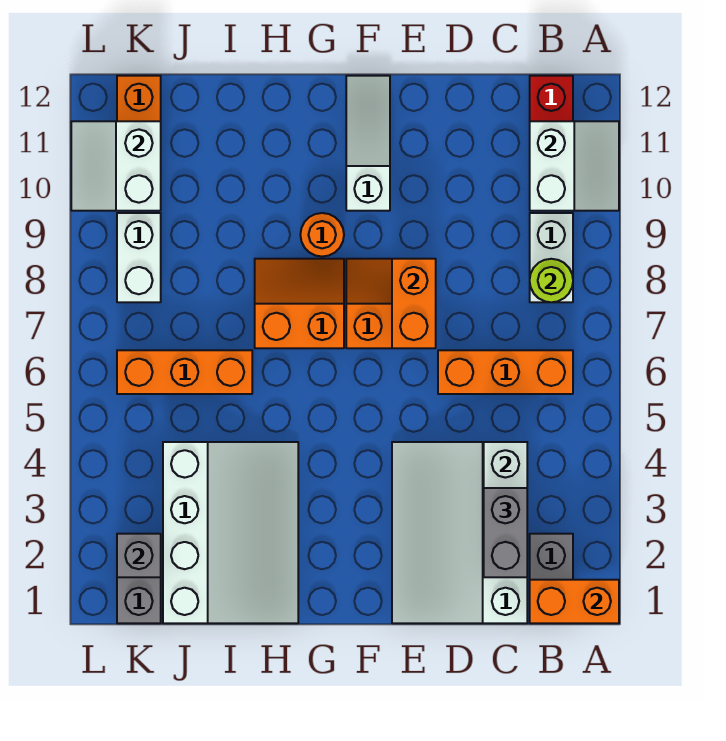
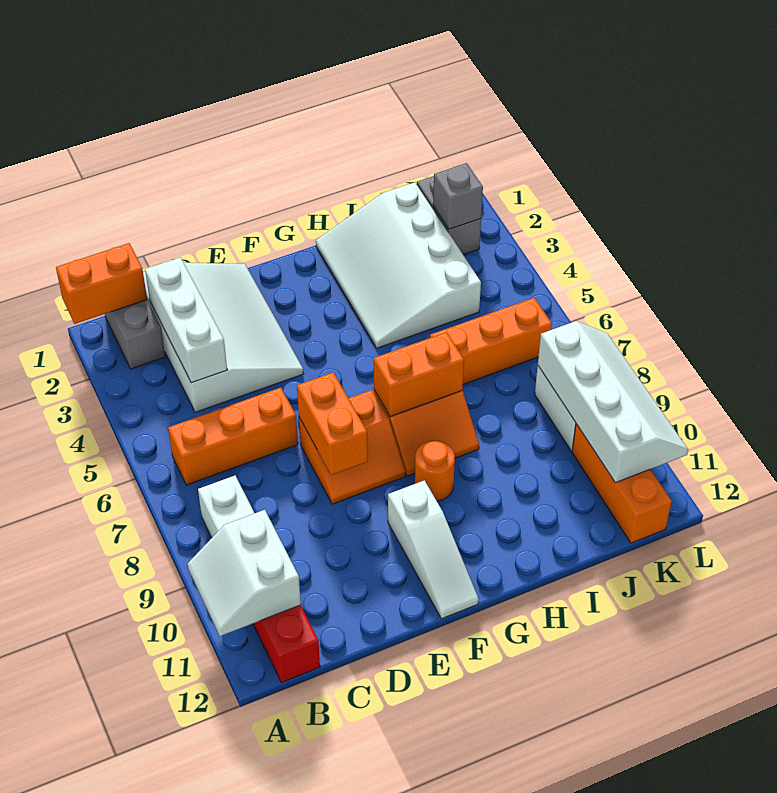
lime 1x1 round brick [530,259,573,302] -> none
grey 1x2 brick [484,488,527,577] -> none
none -> orange 1x2 brick [374,332,464,417]
white 2x2 slope [71,121,161,211] -> white 2x4 slope [538,321,688,483]

